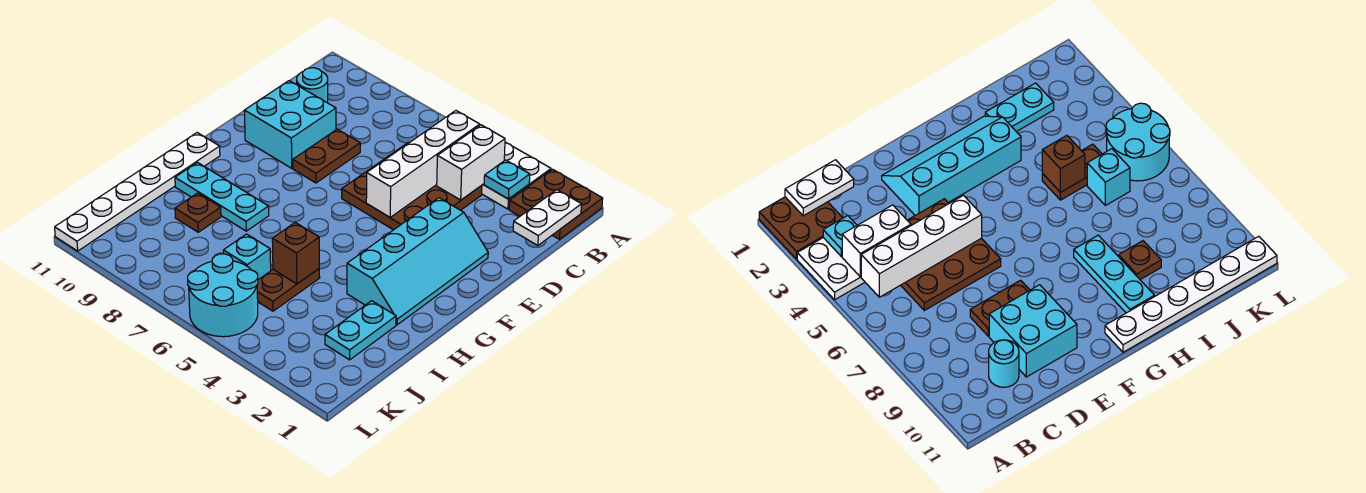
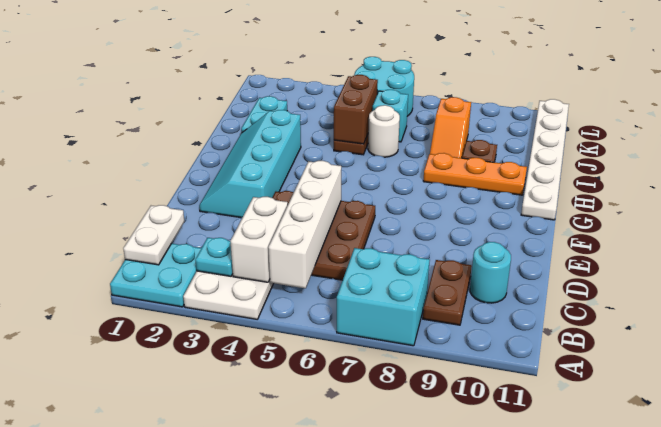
brown 2x2 plate [509,169,603,239] -> cyan 2x2 plate [110,244,201,307]
brown 1x2 plate [293,129,360,183] -> brown 1x2 plate moved to [423,260,472,325]
cyan 2x2 brick [244,81,336,168] -> cyan 2x2 brick moved to [337,248,430,346]
cyan 1x3 plate [175,163,269,231] -> orange 1x3 plate [423,153,527,195]
brown 1x1 brick [272,223,319,284] -> brown 1x2 brick [334,75,378,144]
none -> white 1x1 round brick [368,105,400,157]
none -> orange 1x2 slope [430,97,471,158]

